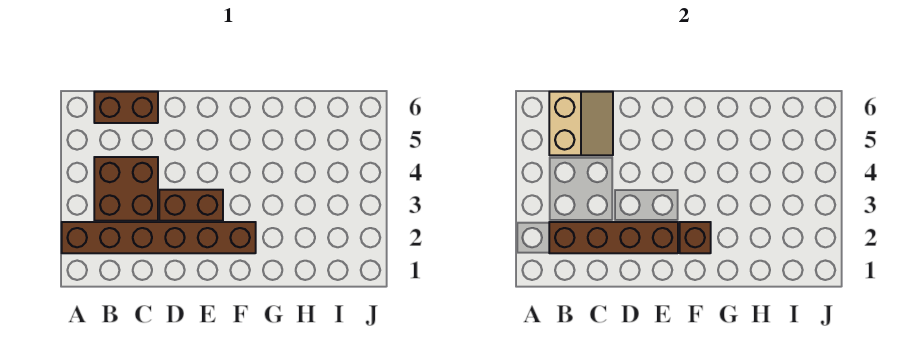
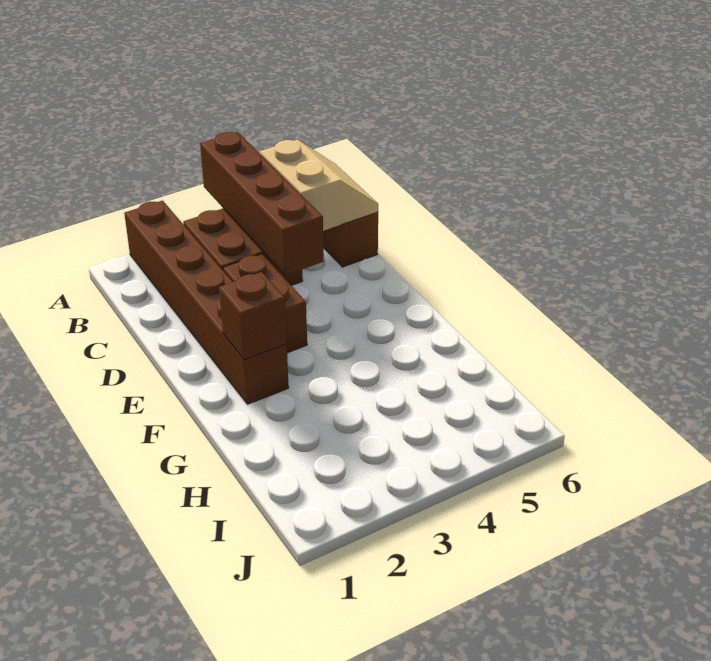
brown 1x4 brick [549,222,678,253] -> brown 1x4 brick moved to [200,132,324,275]
tan 2x2 slope [549,92,613,155] -> tan 2x2 slope turned to [260,140,378,231]

